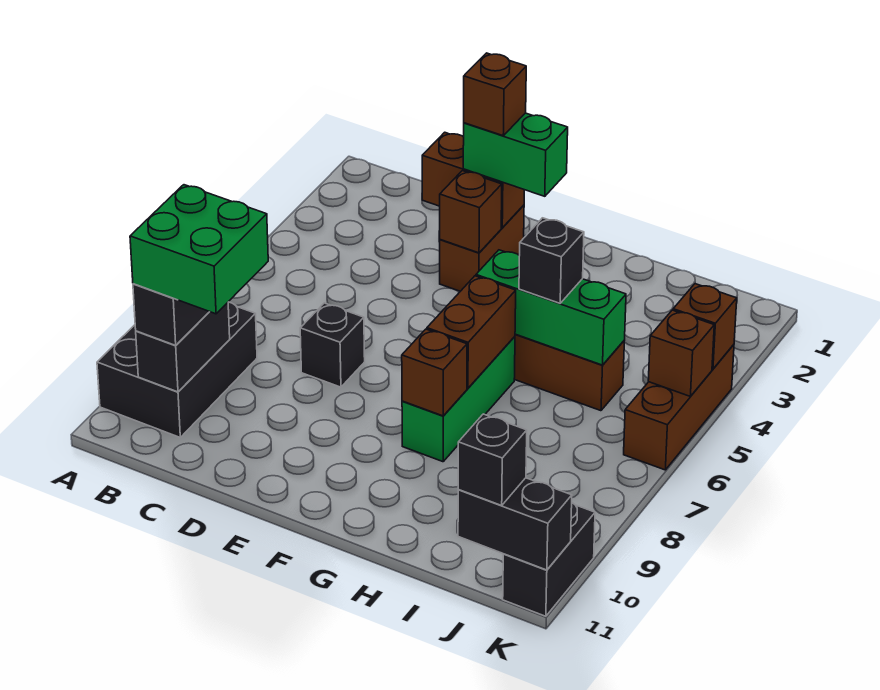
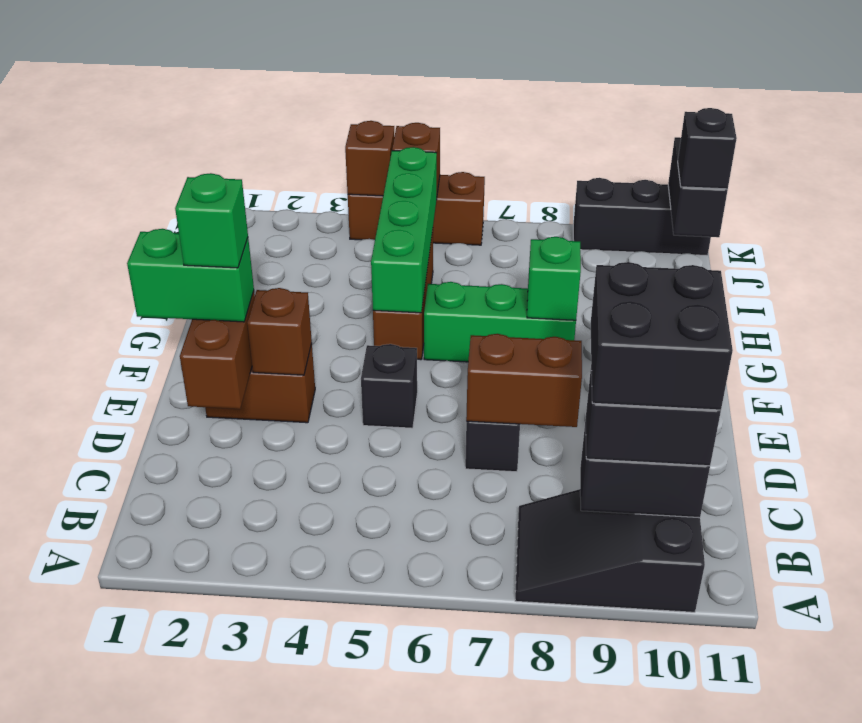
black 2x3 brick [97,302,257,437] -> black 2x3 slope [515,489,705,612]
green 2x2 brick [130,185,268,314] -> black 2x2 brick [591,262,733,410]
green 1x2 brick [463,113,568,196] -> green 1x2 brick turned to [127,229,254,322]
brown 1x1 brick [464,53,526,136] -> green 1x1 brick [175,173,248,268]
green 1x3 brick [476,250,626,365] -> green 1x4 brick [371,147,437,313]
brown 1x2 brick [427,276,516,388] -> brown 1x2 brick moved to [466,334,582,427]
brown 1x1 brick [402,329,467,416] -> green 1x1 brick [527,237,581,320]
black 1x1 brick [519,218,584,303] -> black 1x1 brick moved to [361,344,417,428]
black 1x2 brick [503,503,595,616] -> black 1x3 brick [573,178,711,256]

